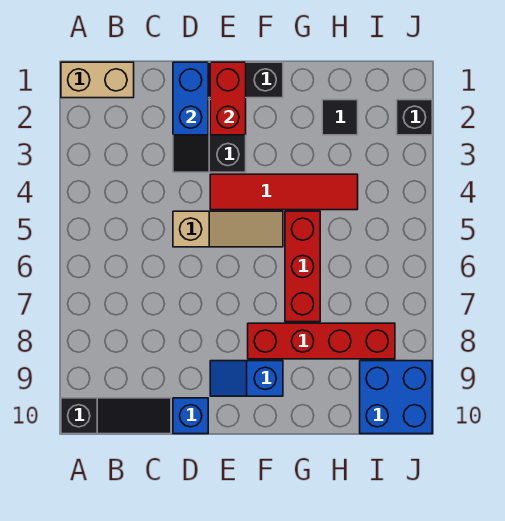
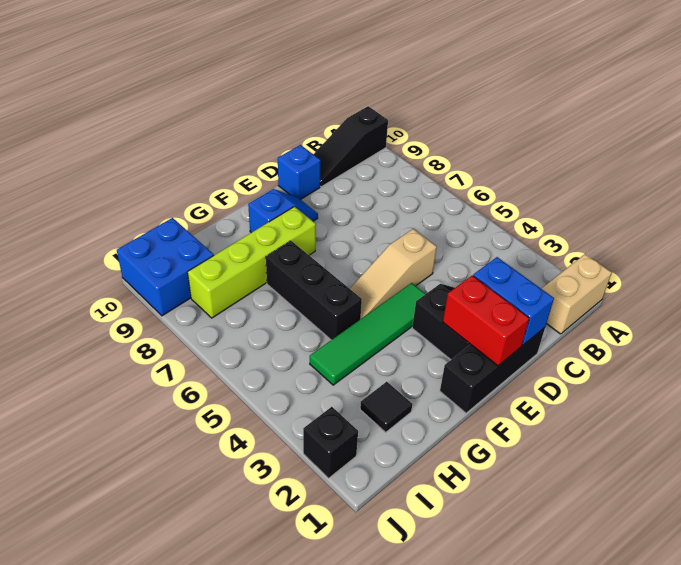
red 1x4 tile [210,174,358,210] -> green 1x4 tile [310,283,425,385]
red 1x4 brick [248,323,395,359] -> lime 1x4 brick [188,207,316,318]
red 1x3 brick [285,211,320,322] -> black 1x3 brick [266,241,362,340]

